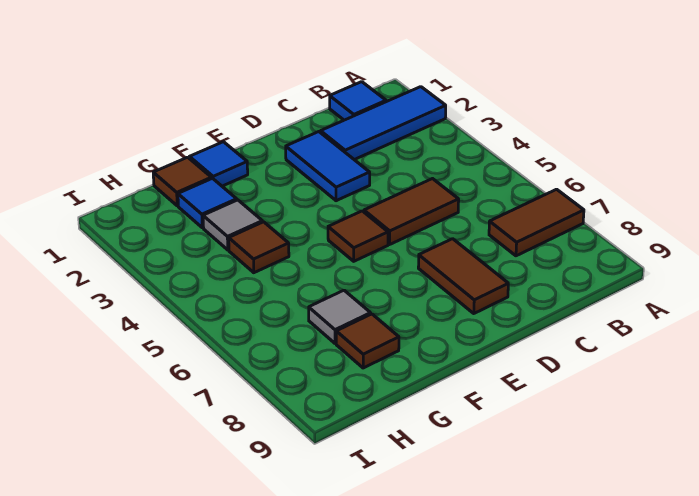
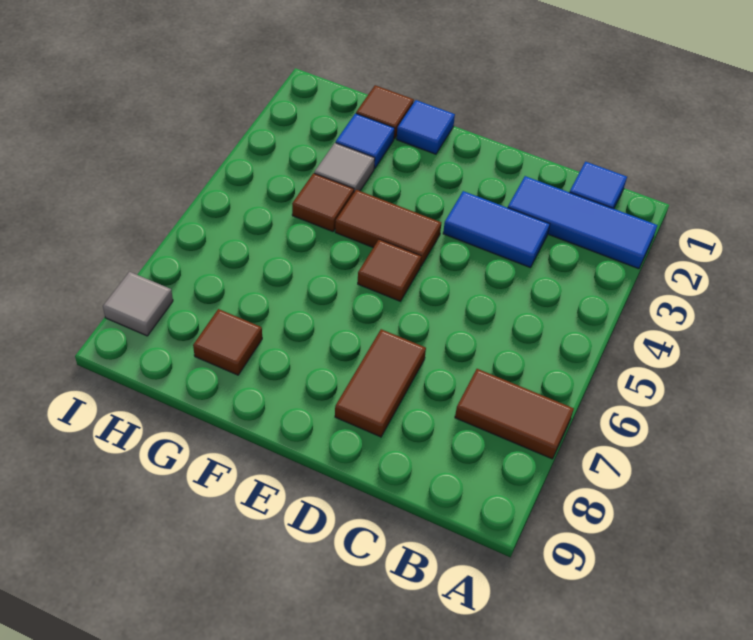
brown 1x2 tile [364,179,459,244] -> brown 1x2 tile moved to [335,190,441,266]
blue 1x2 tile [286,132,370,201] -> blue 1x2 tile turned to [443,191,550,267]
grey 1x1 tile [309,290,371,343] -> grey 1x1 tile moved to [103,272,173,336]

